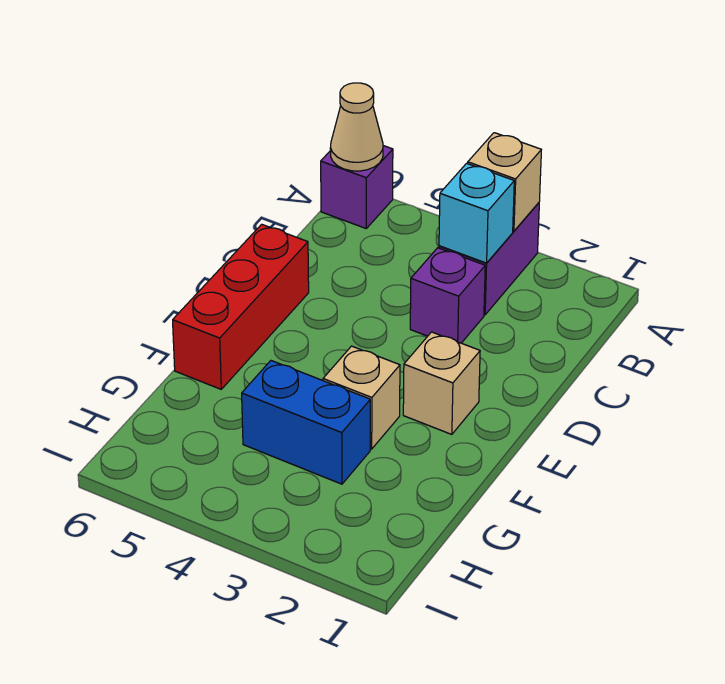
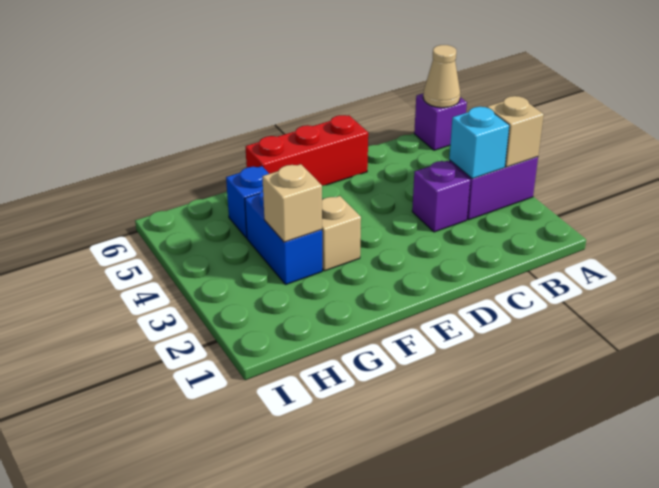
tan 1x1 brick [403,332,480,434] -> tan 1x1 brick moved to [262,164,322,242]
none -> blue 1x1 brick [226,166,269,238]

